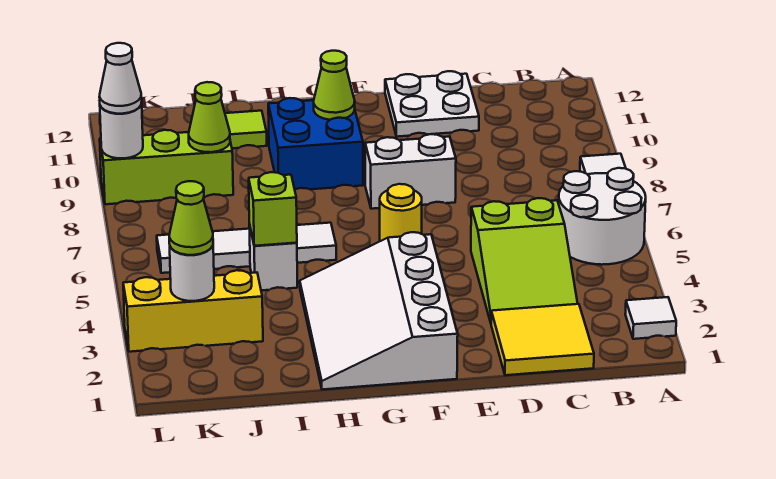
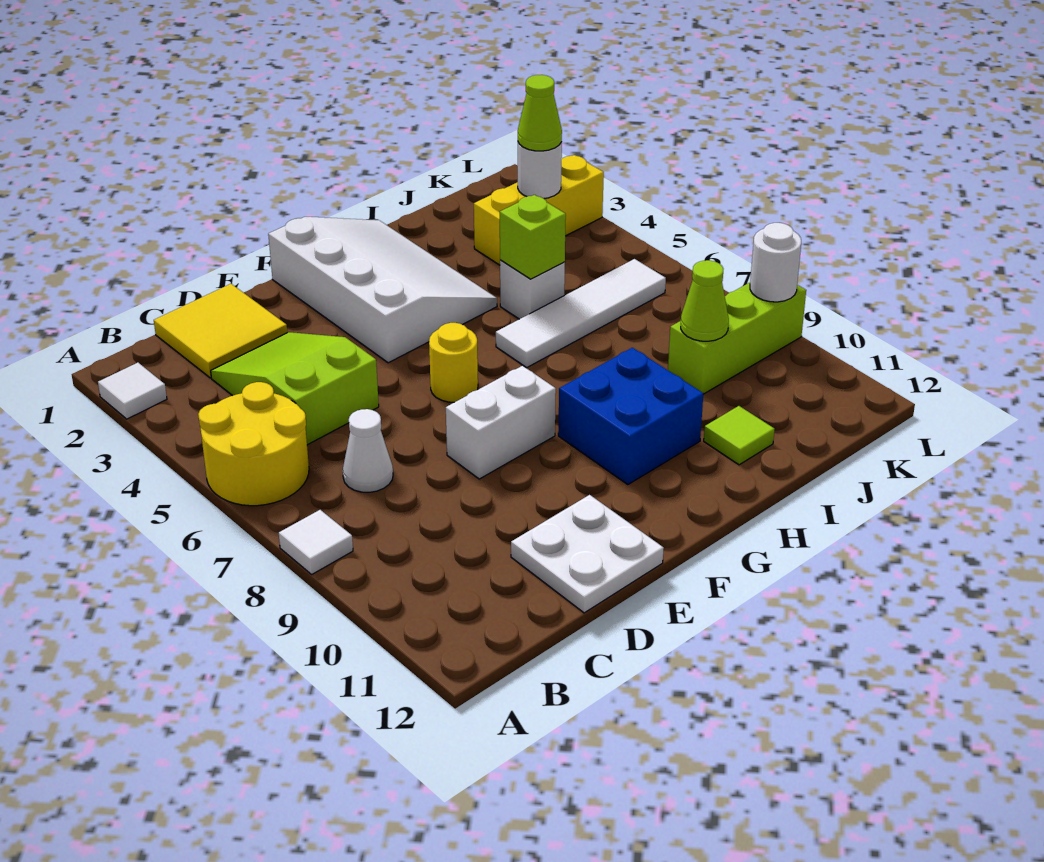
white 2x2 round brick [559,168,646,265] -> yellow 2x2 round brick [198,382,309,506]
lime 1x1 cone [314,51,355,120] -> none
white 1x1 cone [99,43,142,114] -> white 1x1 cone moved to [343,409,393,492]

